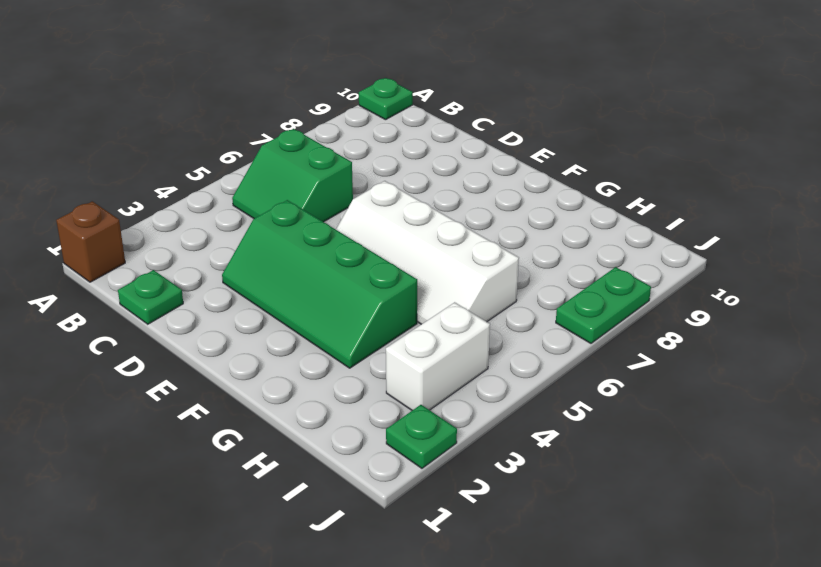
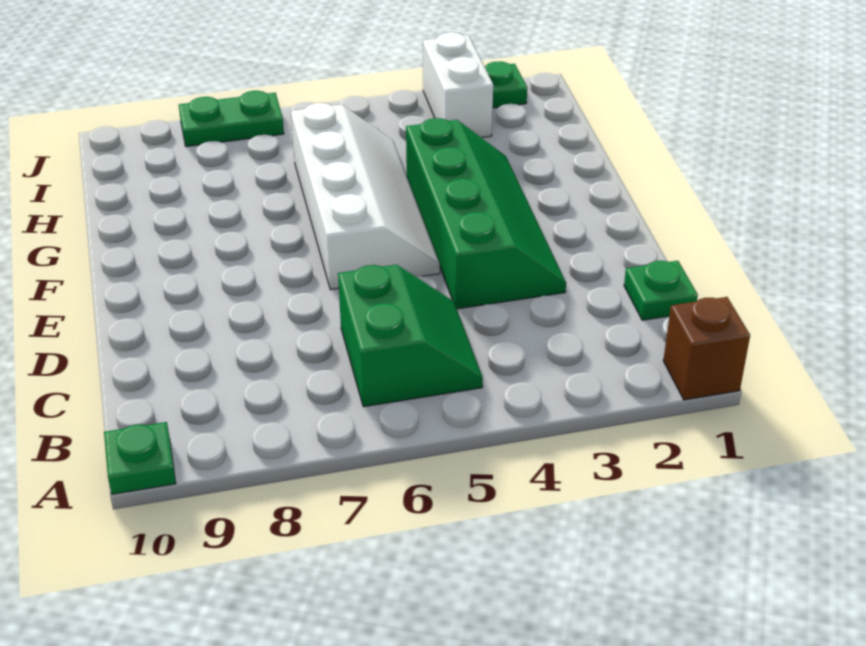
white 1x2 brick [386,302,490,410] -> white 1x2 brick turned to [423,32,493,138]

